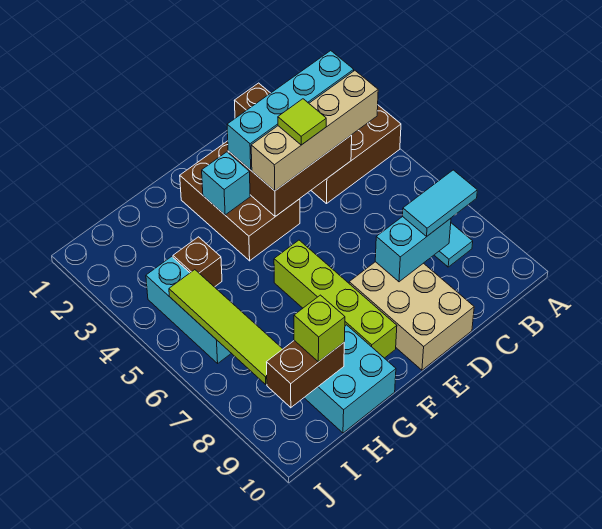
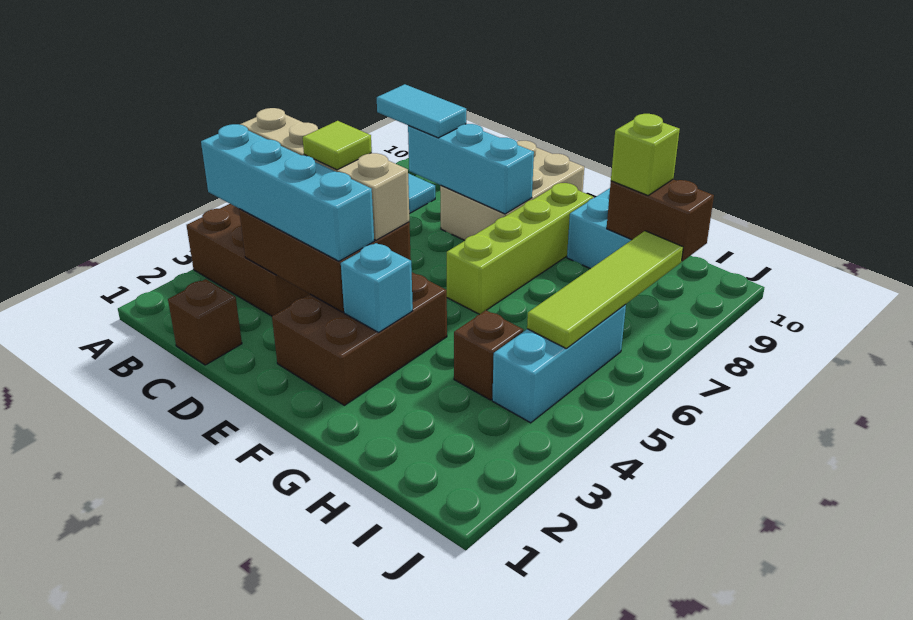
cyan 1x2 brick [375,217,451,282] -> cyan 1x3 brick [408,124,534,214]

